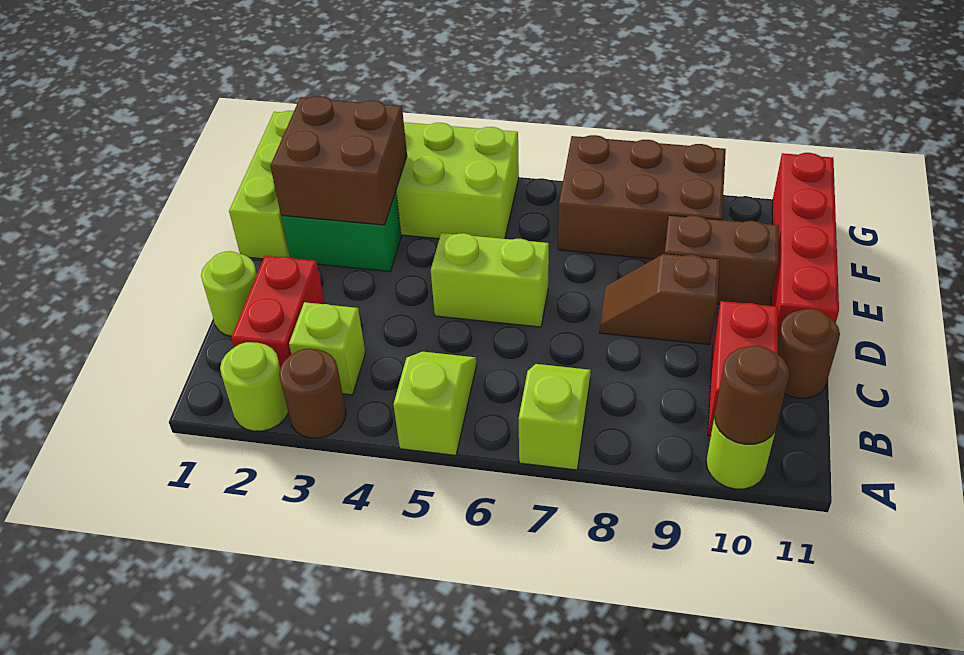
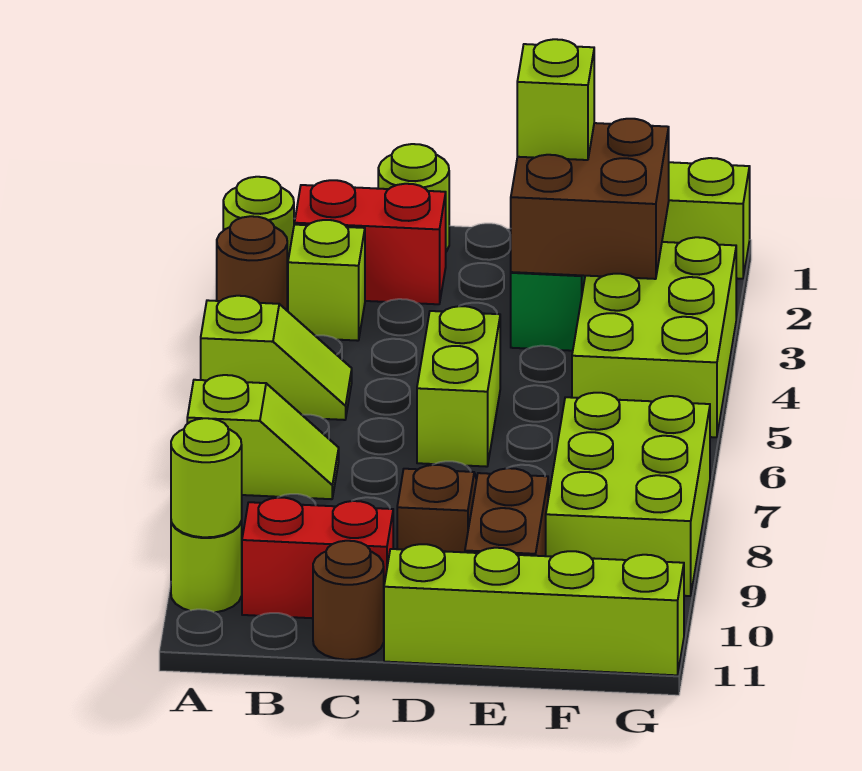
brown 1x1 round brick [715,346,789,444] -> lime 1x1 round brick [171,418,242,537]
red 1x4 brick [771,153,839,338] -> lime 1x4 brick [384,544,684,675]
none -> lime 1x1 brick [517,39,594,160]
brown 2x3 brick [558,135,726,259] -> lime 2x3 brick [546,393,710,596]

